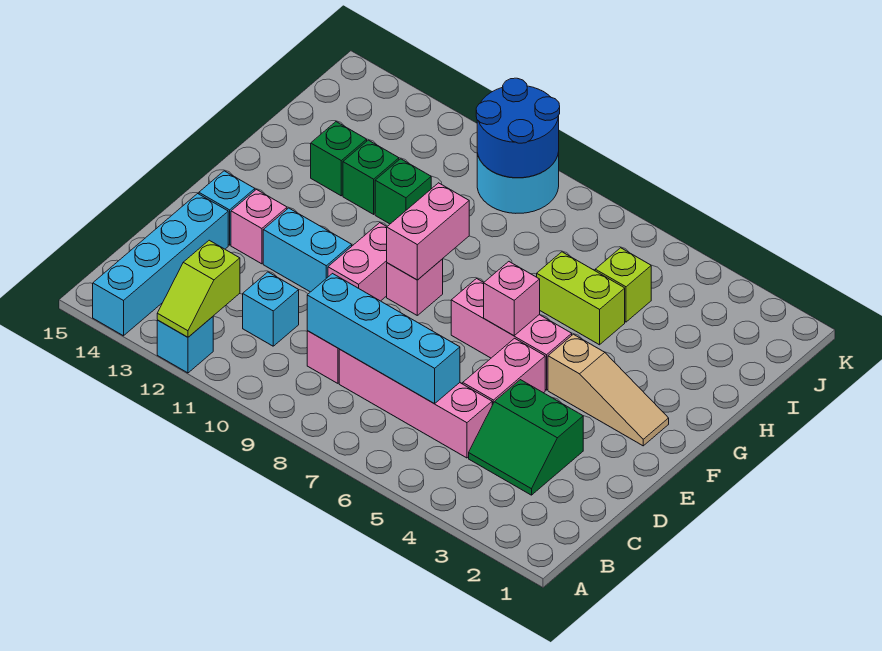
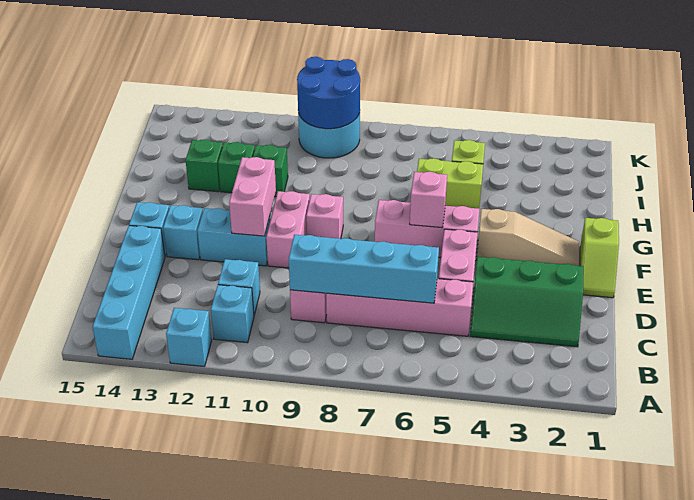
lime 1x2 slope [157,240,240,337] -> lime 1x2 slope moved to [580,218,619,298]
none -> cyan 1x1 brick [211,285,254,343]
green 2x2 slope [469,380,583,495] -> green 2x3 slope [470,257,583,347]
pink 1x1 brick [231,190,287,264] -> cyan 1x1 brick [163,205,203,260]
pink 1x2 brick [387,183,469,280] -> pink 1x2 brick moved to [229,157,276,236]

